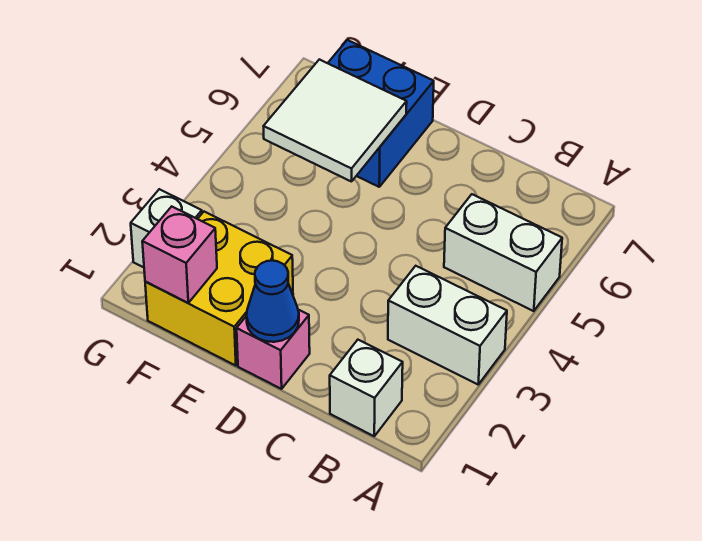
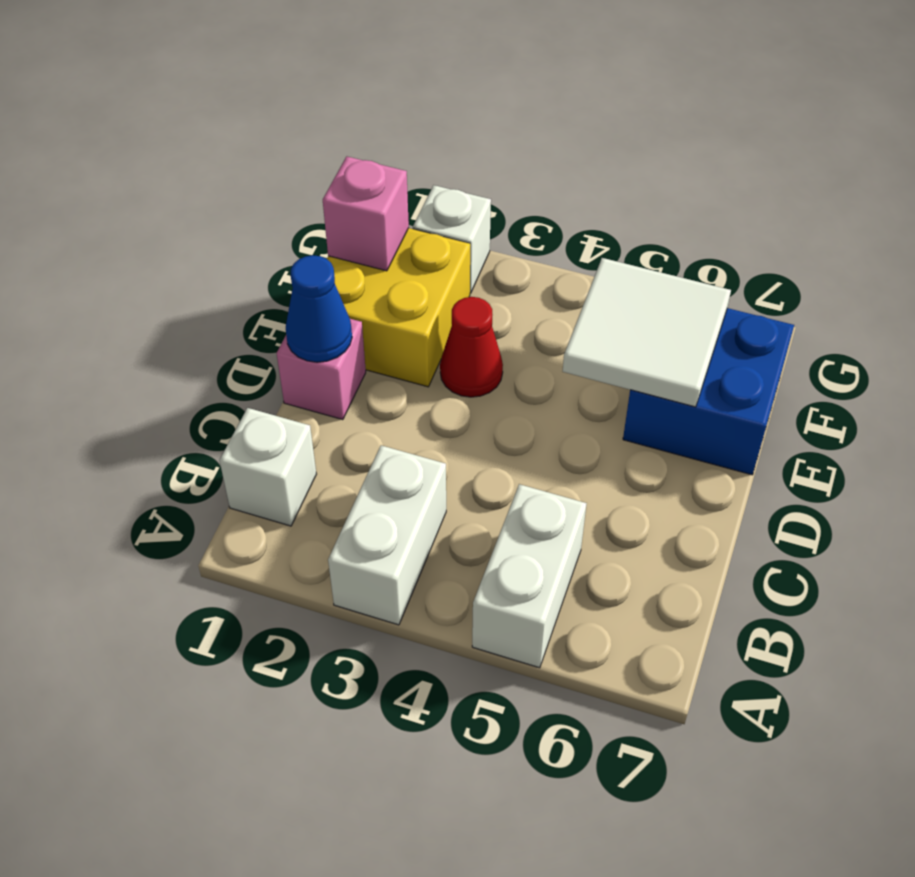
none -> red 1x1 cone [440,297,503,397]

